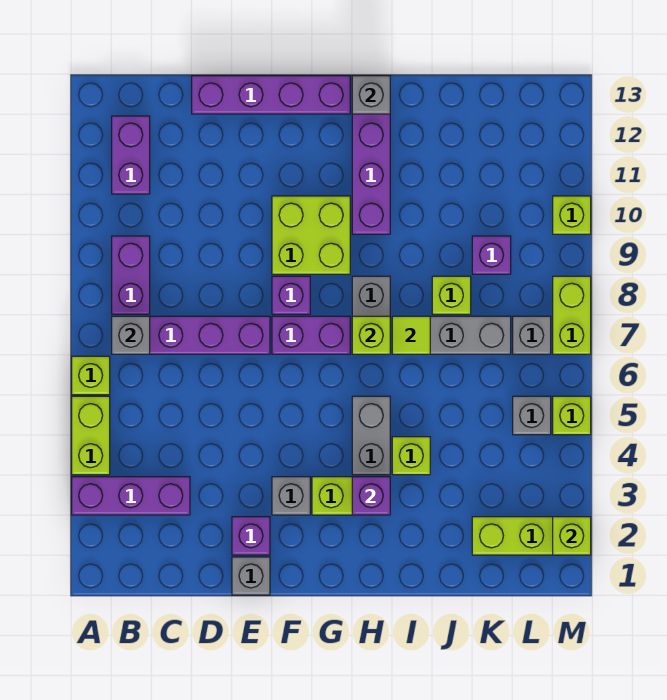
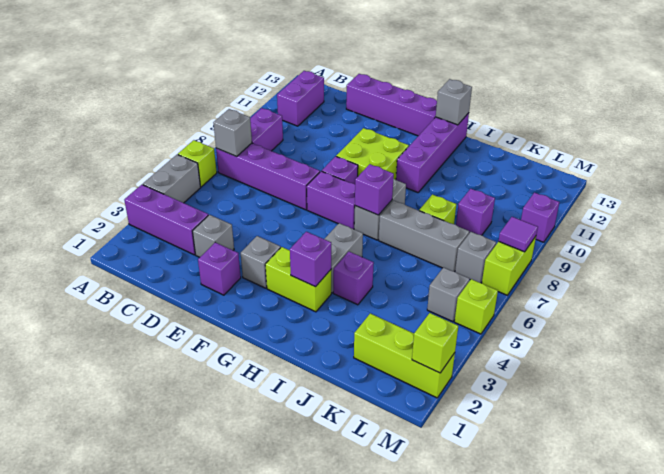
lime 1x2 brick [72,396,110,475] -> grey 1x2 brick [143,155,201,203]
grey 1x1 brick [232,557,270,595] -> grey 1x1 brick moved to [193,215,234,257]
lime 1x1 brick [352,316,390,354] -> purple 1x1 brick [355,164,394,215]
lime 1x1 brick [392,437,430,475] -> purple 1x1 brick [333,252,374,305]
lime 1x1 tile [392,316,430,354] -> none
none -> purple 1x1 tile [498,217,538,252]
lime 1x1 brick [553,196,591,234] -> purple 1x1 brick [521,193,559,242]

